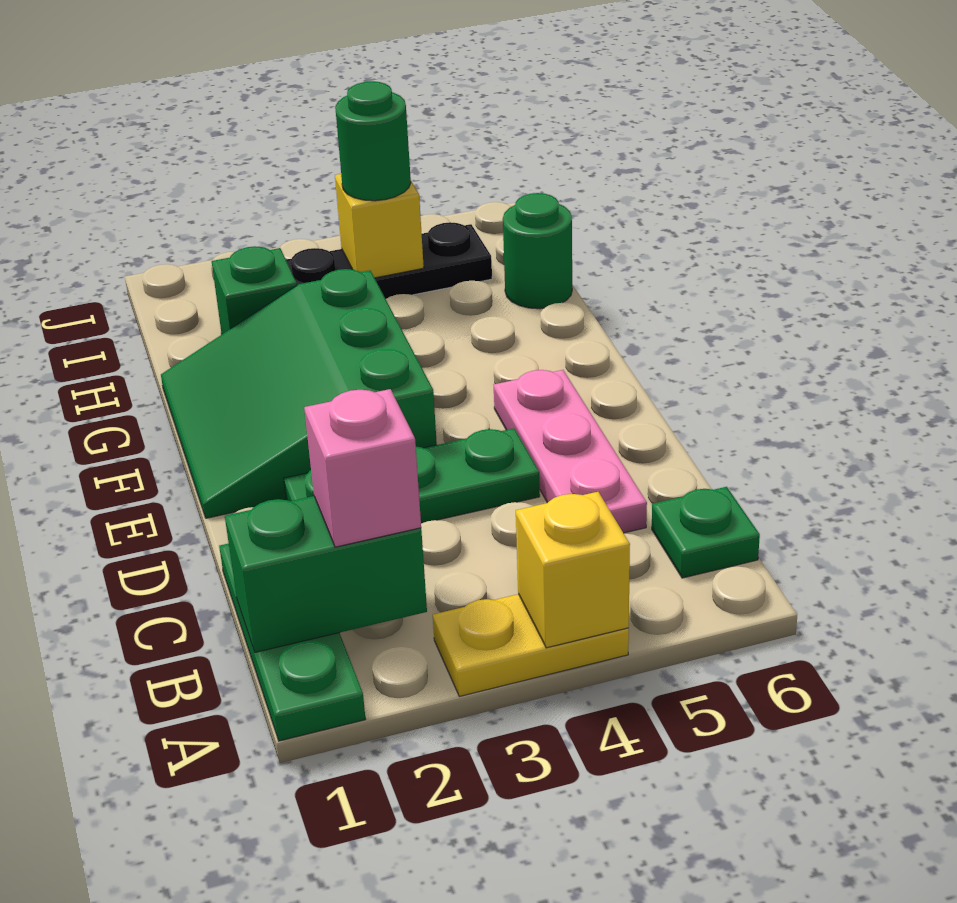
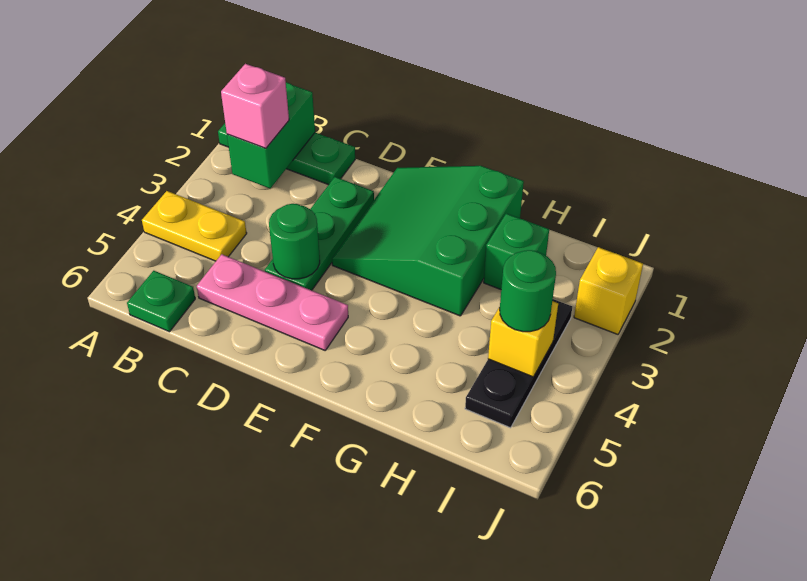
yellow 1x2 plate [433,594,629,697] -> yellow 1x2 plate turned to [142,191,247,261]
yellow 1x1 brick [516,492,630,648] -> yellow 1x1 brick moved to [574,247,643,334]
green 3x3 slope [161,269,437,518] -> green 3x3 slope turned to [332,166,524,316]
green 1x1 round brick [503,193,572,309] -> green 1x1 round brick moved to [269,204,320,279]

